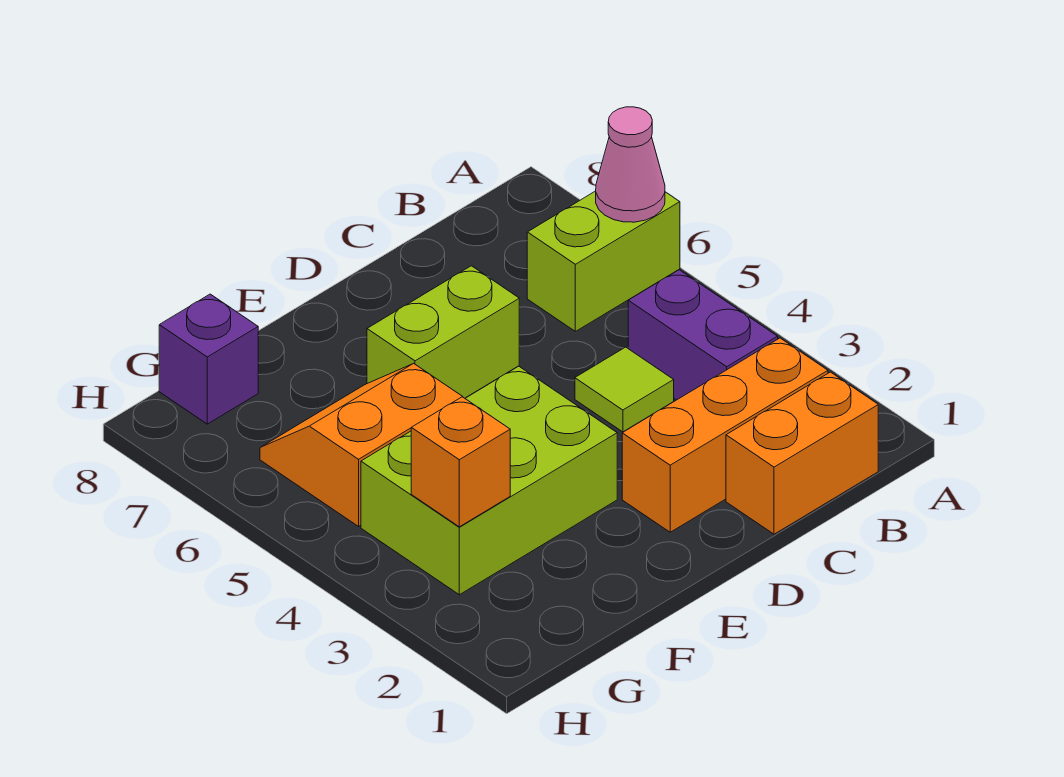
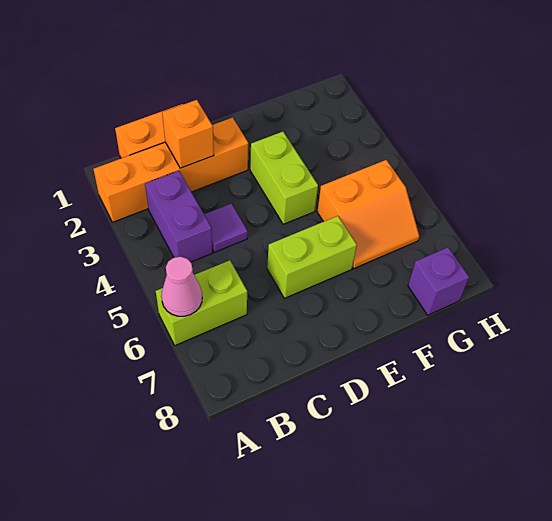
orange 1x3 brick [622,338,828,532] -> orange 1x4 brick [94,118,248,222]
lime 1x1 tile [575,347,674,432] -> purple 1x1 tile [204,204,248,252]
lime 2x3 brick [361,366,617,595] -> lime 1x2 brick [250,132,318,224]
orange 1x1 brick [411,397,510,527] -> orange 1x1 brick moved to [162,100,214,168]

